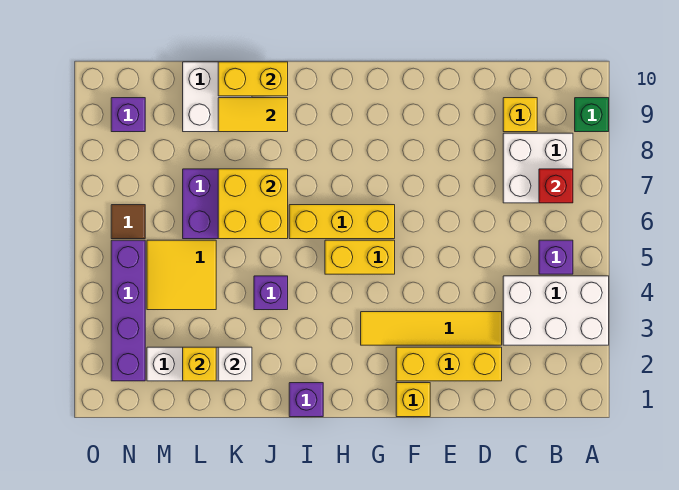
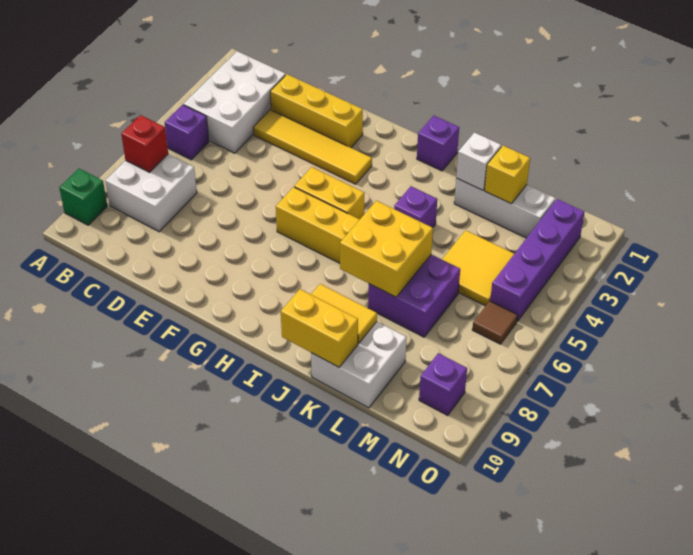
white 2x3 brick [503,276,609,345] -> white 2x3 brick turned to [184,51,286,153]
yellow 1x1 brick [503,98,537,132] -> none
yellow 1x1 brick [396,383,430,417] -> none

